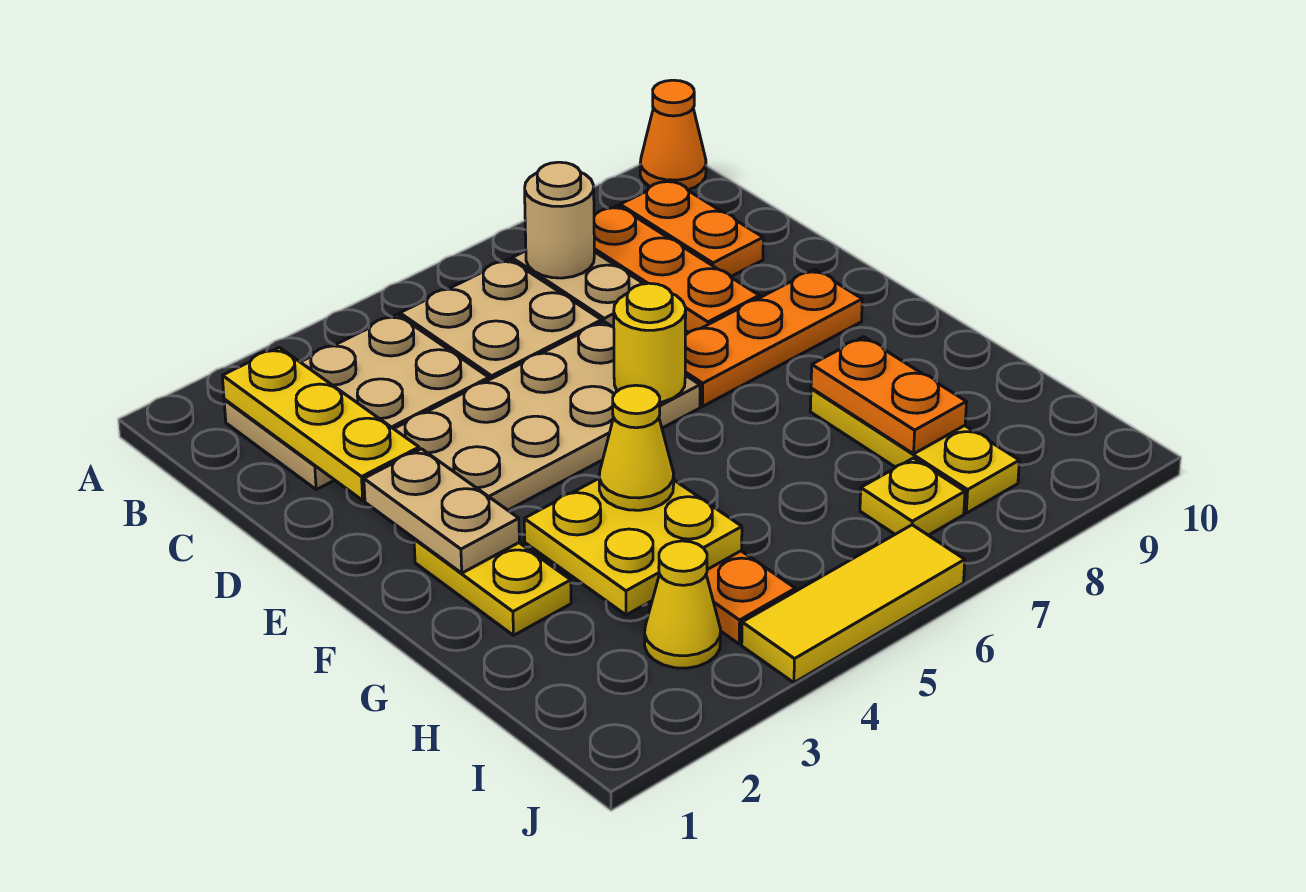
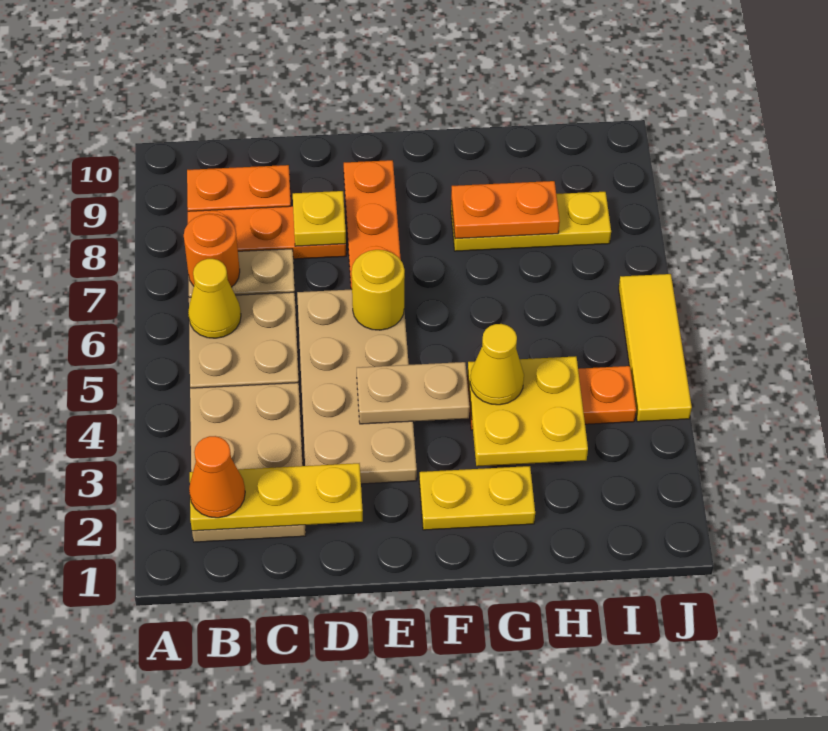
orange 1x1 cone [640,80,706,190] -> orange 1x1 cone moved to [189,436,245,518]
tan 1x1 round brick [525,162,594,278] -> orange 1x1 round brick [184,214,240,287]
tan 1x2 plate [364,449,519,573] -> tan 1x2 plate moved to [357,362,470,424]
yellow 1x1 cone [645,541,721,668] -> yellow 1x1 cone moved to [188,259,241,338]
yellow 1x1 plate [860,458,965,535] -> yellow 1x1 plate moved to [293,191,346,246]

